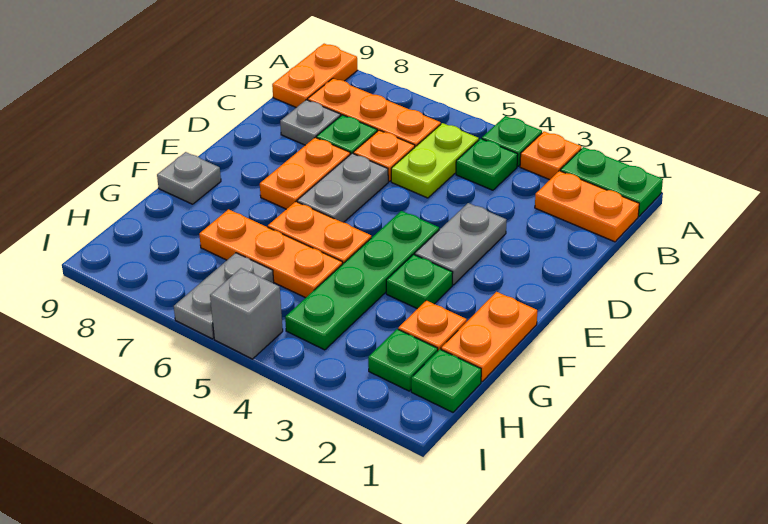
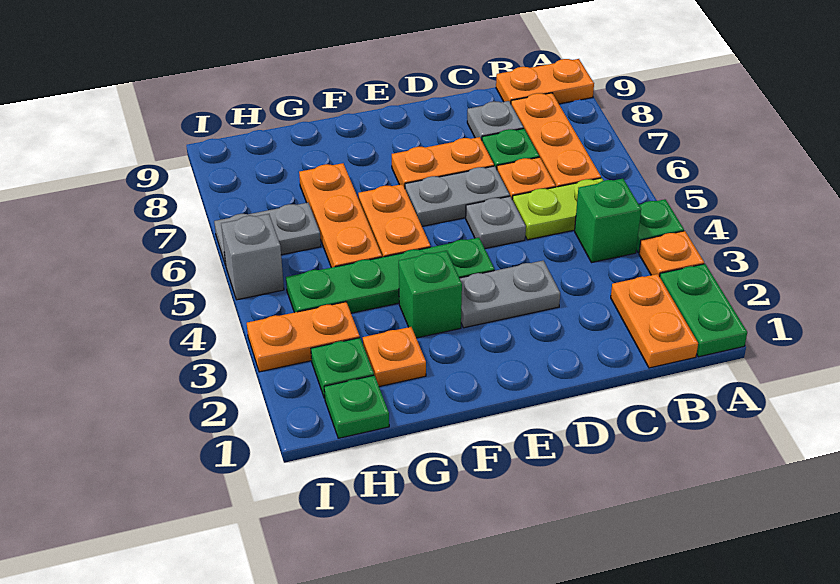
green 1x1 plate [456,139,518,190] -> green 1x1 brick [575,179,641,263]
orange 1x2 plate [441,292,537,382] -> orange 1x2 plate moved to [247,302,360,372]
green 1x1 plate [386,254,453,309] -> green 1x1 brick [399,251,462,338]
grey 1x1 plate [157,152,221,204] -> grey 1x1 plate moved to [466,196,526,249]

